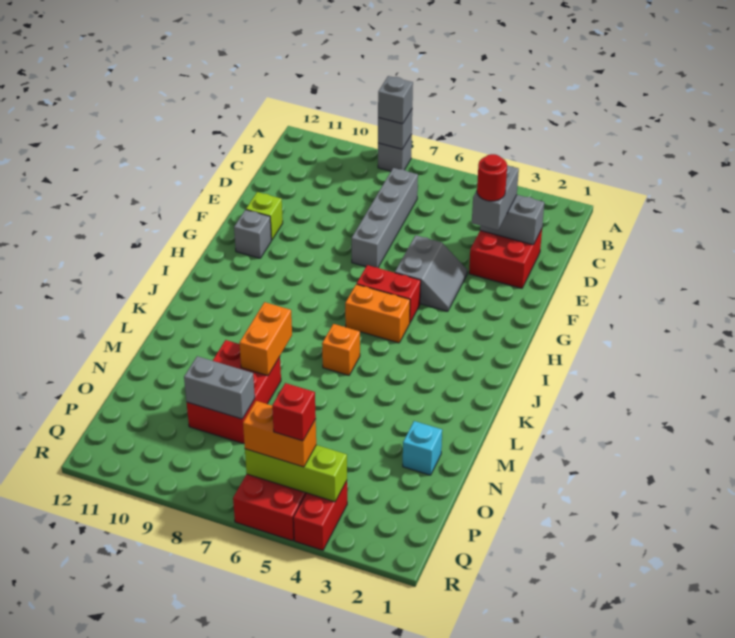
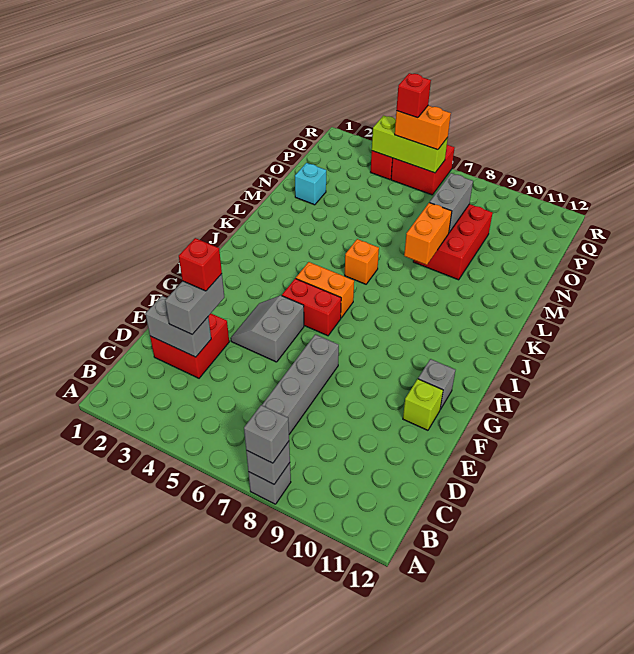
red 1x1 round brick [477,154,507,201] -> red 1x1 brick [179,238,222,291]
grey 1x2 brick [184,356,255,419] -> grey 1x2 brick turned to [430,173,473,232]

